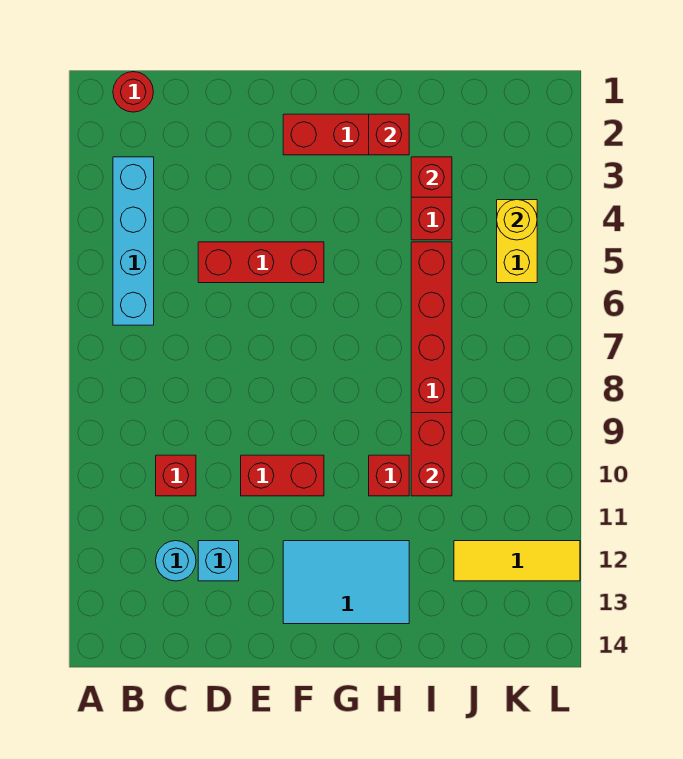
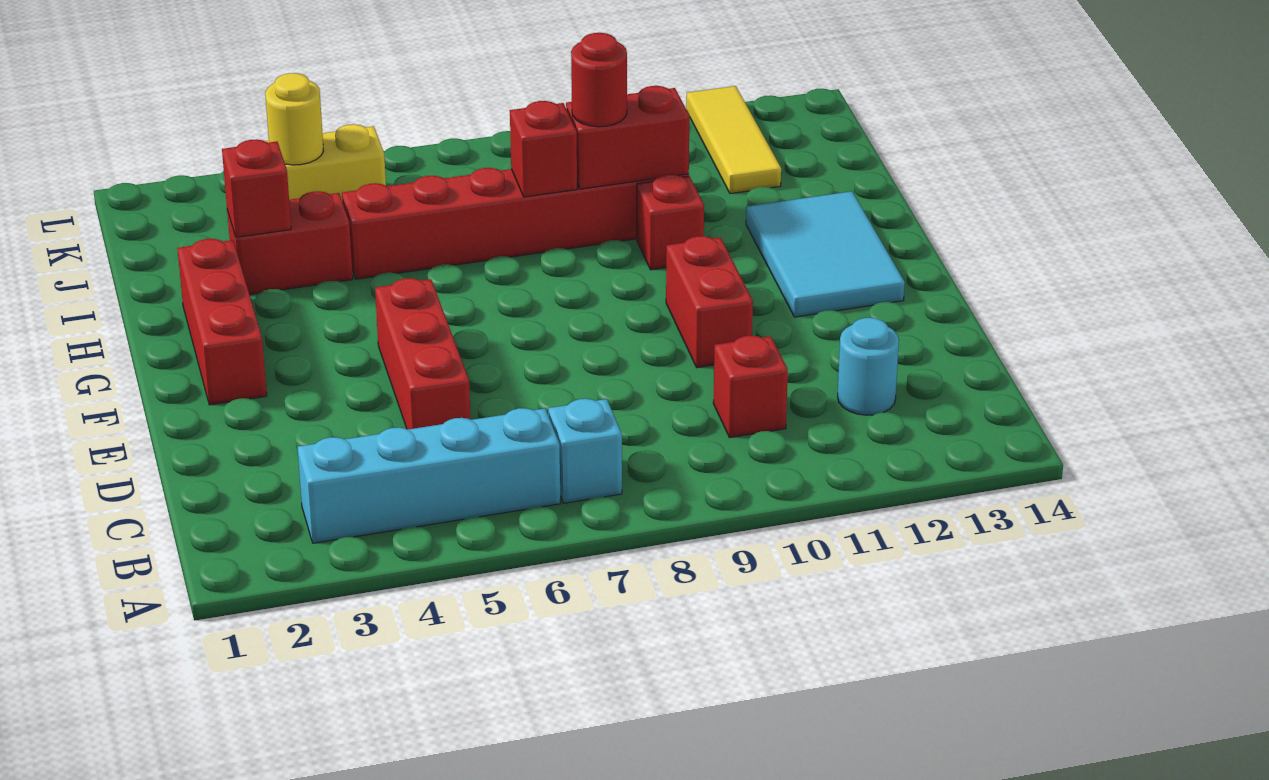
red 1x1 round brick [113,72,153,112] -> red 1x1 round brick moved to [571,33,627,127]
cyan 1x1 brick [198,541,239,581] -> cyan 1x1 brick moved to [548,399,622,503]
red 1x1 brick [369,114,409,155] -> red 1x1 brick moved to [510,101,577,197]

